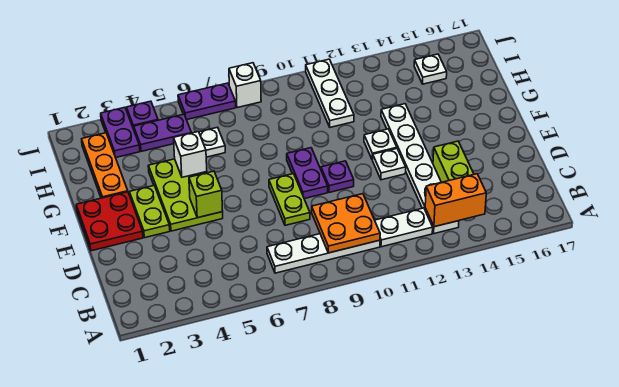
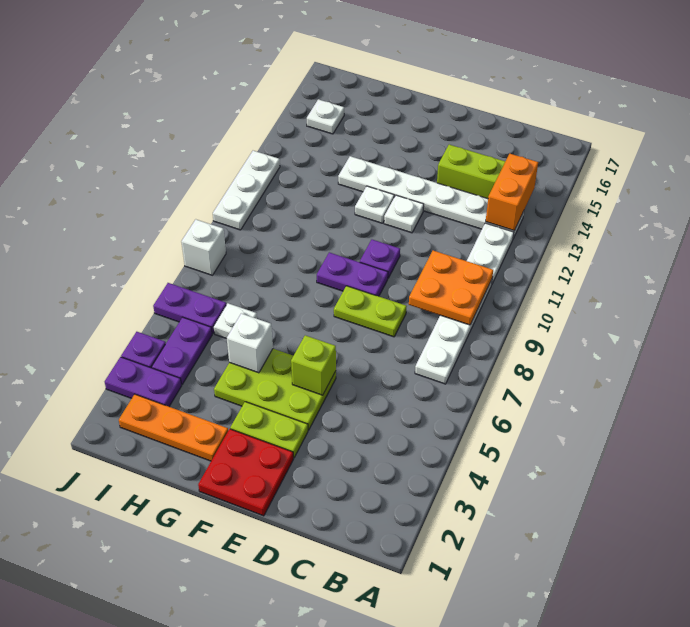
white 1x3 plate [306,59,354,127] -> white 1x3 plate turned to [213,151,280,230]
purple 1x2 plate [178,83,236,120] -> purple 1x2 plate turned to [153,283,226,334]

